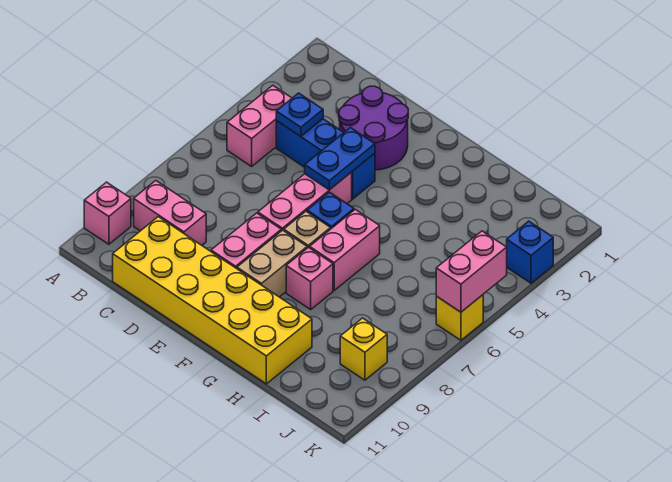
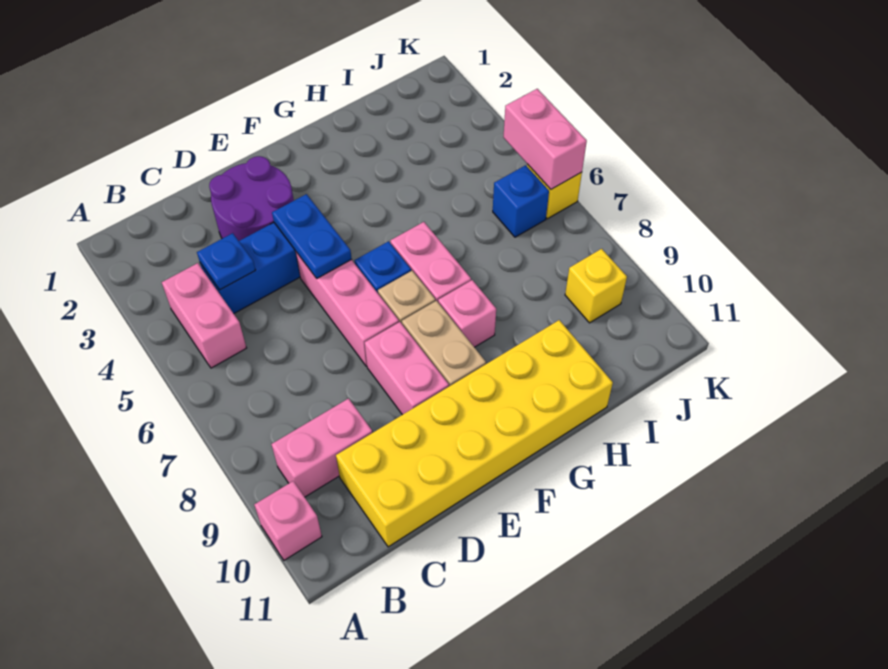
blue 1x1 brick [507,221,553,283] -> blue 1x1 brick moved to [493,165,549,237]

